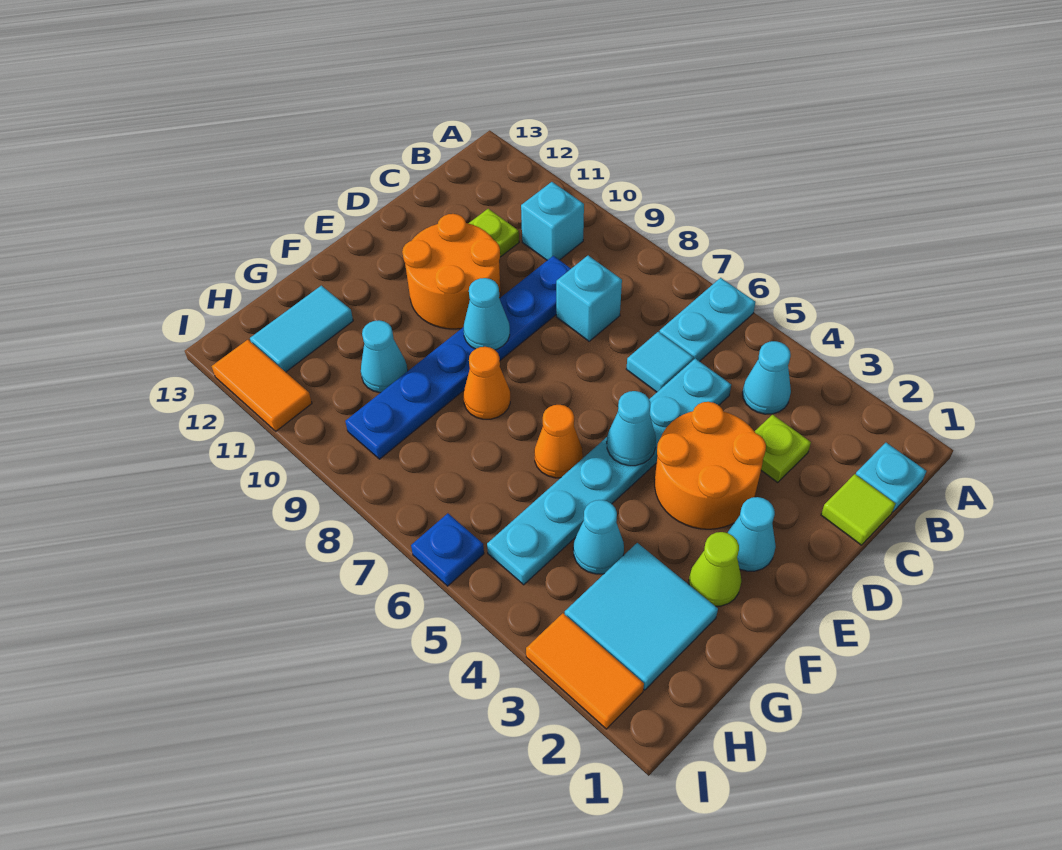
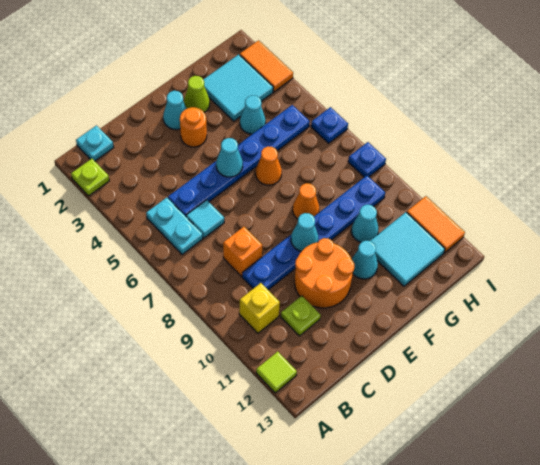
cyan 1x2 plate [660,278,756,361] -> cyan 1x2 plate turned to [146,198,203,255]
cyan 1x1 cone [742,341,791,414] -> cyan 1x1 cone moved to [352,241,378,279]
cyan 1x1 brick [521,182,584,260] -> yellow 1x1 brick [239,283,280,333]
lime 1x1 tile [821,474,896,545] -> lime 1x1 tile moved to [256,352,297,393]
lime 1x1 plate [755,414,811,482] -> lime 1x1 plate moved to [71,159,109,196]
cyan 1x6 plate [487,359,731,585] -> blue 1x6 plate [168,105,310,216]
cyan 1x1 brick [556,256,622,341] -> orange 1x1 brick [223,227,262,276]
orange 2x2 round brick [655,402,766,529] -> orange 1x1 round brick [180,107,207,147]
cyan 1x2 tile [250,286,353,372] -> cyan 2x2 tile [370,212,445,286]
none -> blue 1x1 plate [348,142,386,177]

